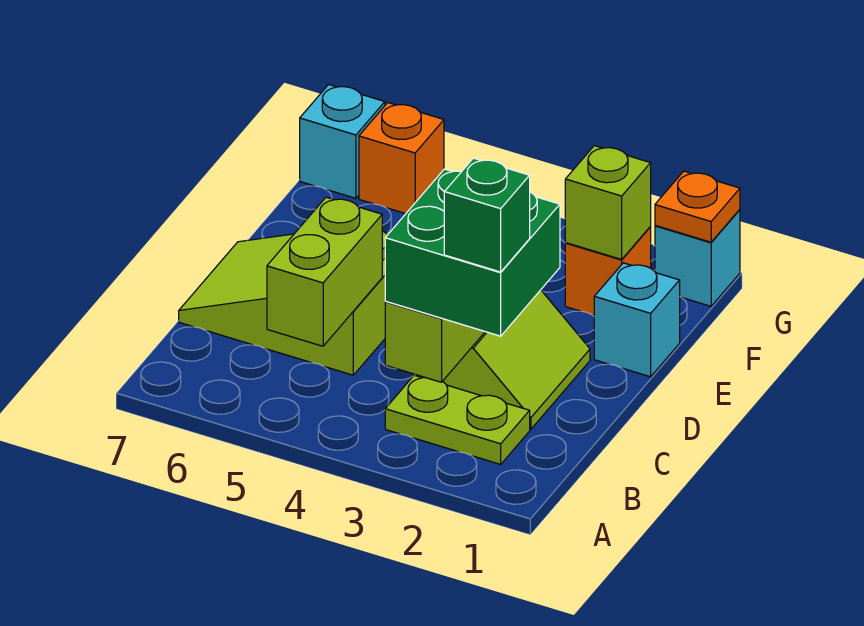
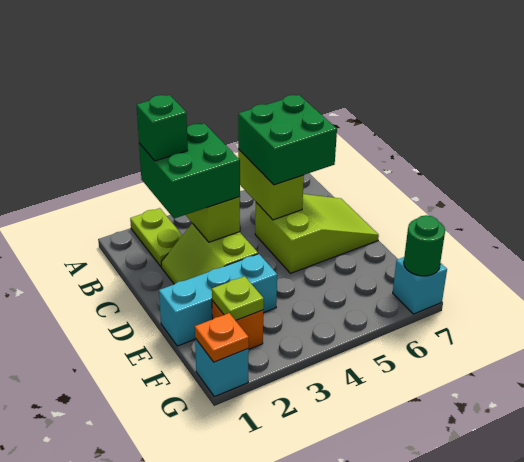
lime 1x2 plate [385,375,530,464] -> lime 1x2 plate turned to [130,208,182,266]
none -> green 2x2 brick [238,95,337,185]
cyan 1x1 brick [594,263,680,377] -> cyan 1x3 brick [159,254,277,346]
lime 1x1 brick [565,146,651,259] -> lime 1x1 plate [212,276,264,320]
orange 1x1 brick [359,103,444,214] -> none
none -> green 1x1 round brick [404,215,445,276]

